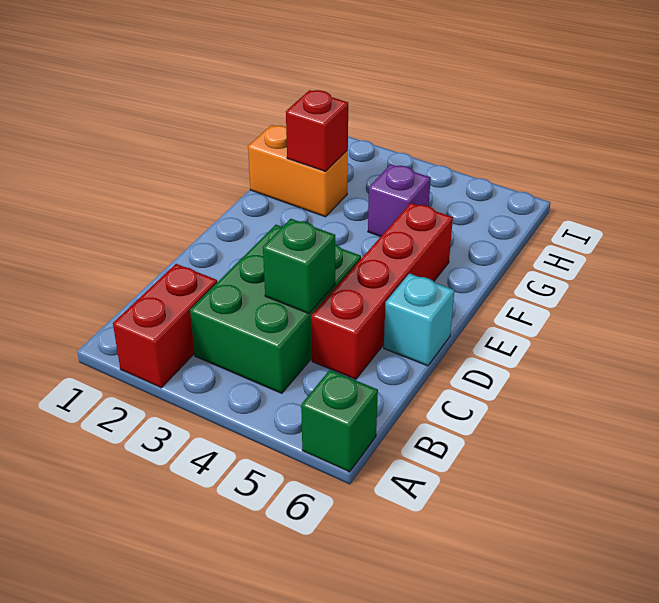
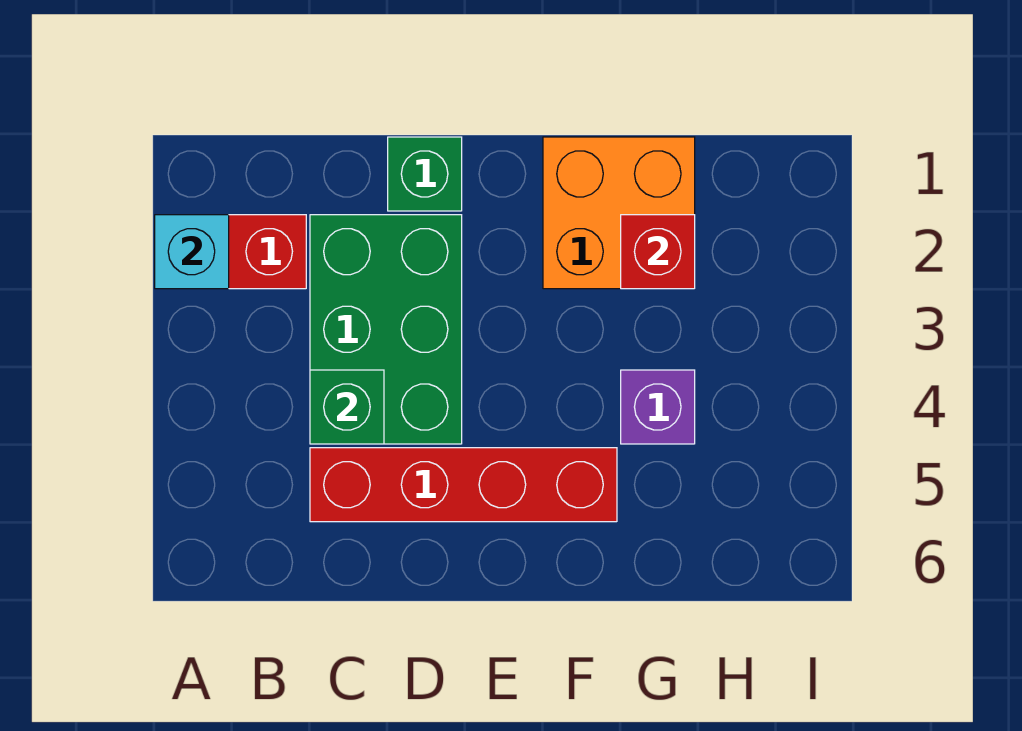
green 1x1 brick [301,370,378,472] -> green 1x1 brick moved to [388,137,462,211]
green 2x3 brick [190,225,361,393] -> green 2x3 brick turned to [310,215,462,444]
cyan 1x1 brick [384,273,454,366] -> cyan 1x1 brick moved to [155,215,229,289]
orange 1x2 brick [248,125,348,217] -> orange 2x2 brick [543,137,695,289]

